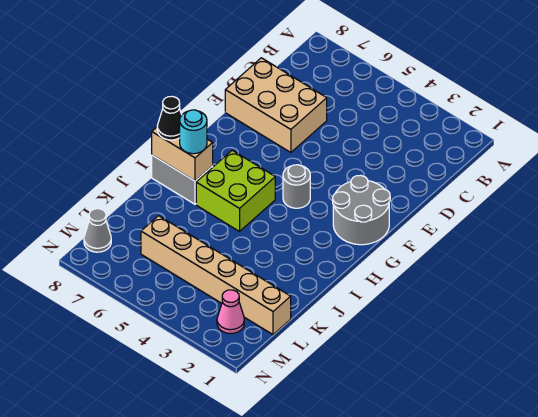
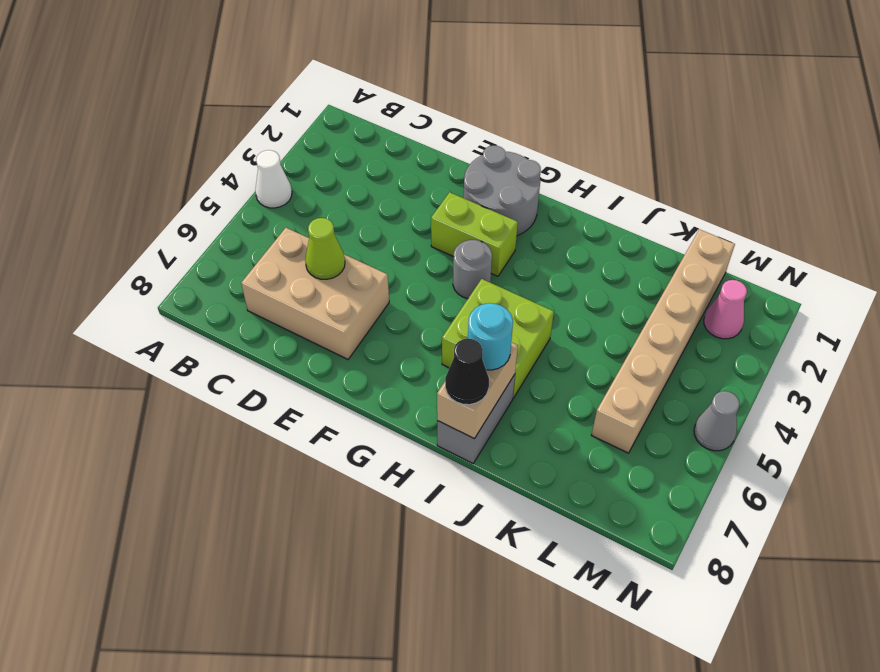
none -> white 1x1 cone [255,150,292,208]
tan 2x3 brick [225,58,327,153] -> tan 2x3 brick turned to [241,228,389,359]
none -> lime 1x1 cone [305,218,345,279]
none -> lime 1x2 brick [431,192,518,276]
grey 1x1 cone [84,209,111,252] -> grey 1x1 cone moved to [694,391,740,451]

